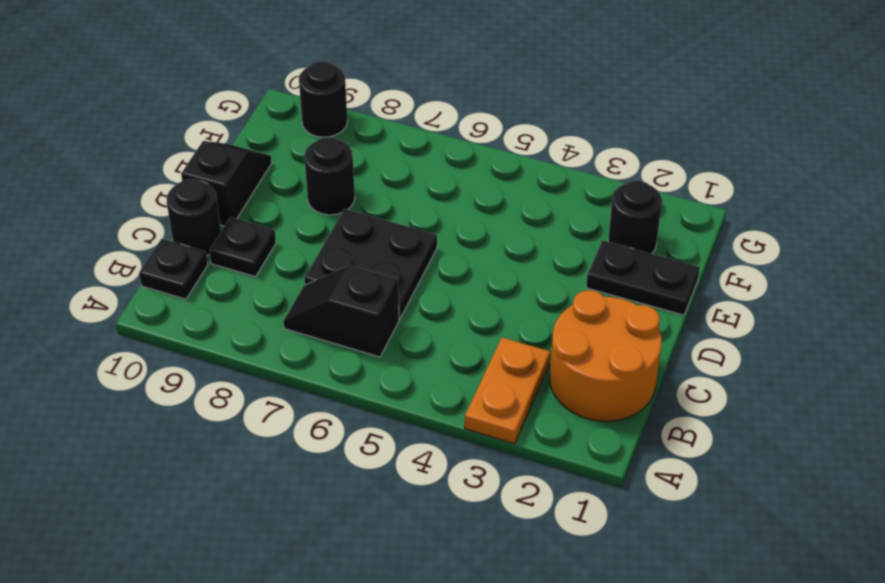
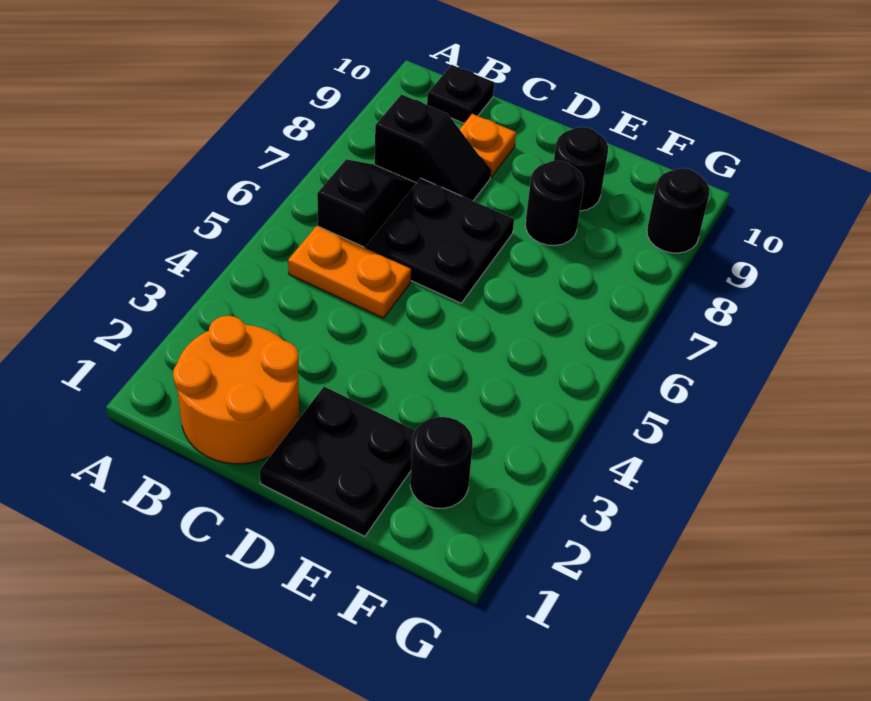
orange 1x2 plate [465,337,550,444] -> orange 1x2 plate moved to [288,226,411,318]
black 1x1 plate [209,217,276,277] -> orange 1x1 plate [460,114,516,177]
black 1x1 round brick [167,179,221,256] -> black 1x1 round brick moved to [554,127,608,211]
black 1x2 slope [181,141,272,226] -> black 1x2 slope moved to [375,94,491,201]
black 1x2 plate [586,241,700,315] -> black 2x2 plate [260,387,415,536]

